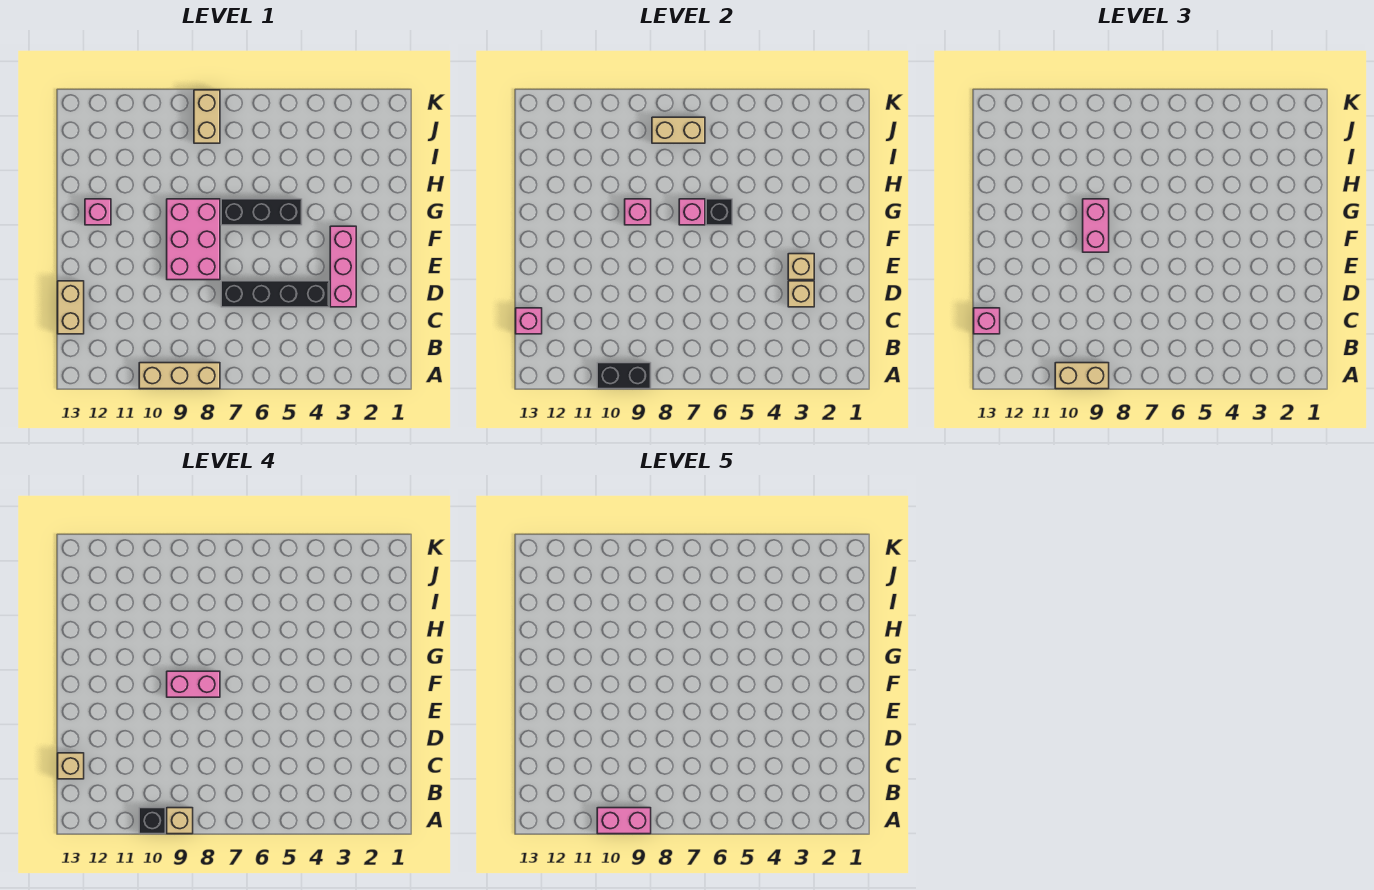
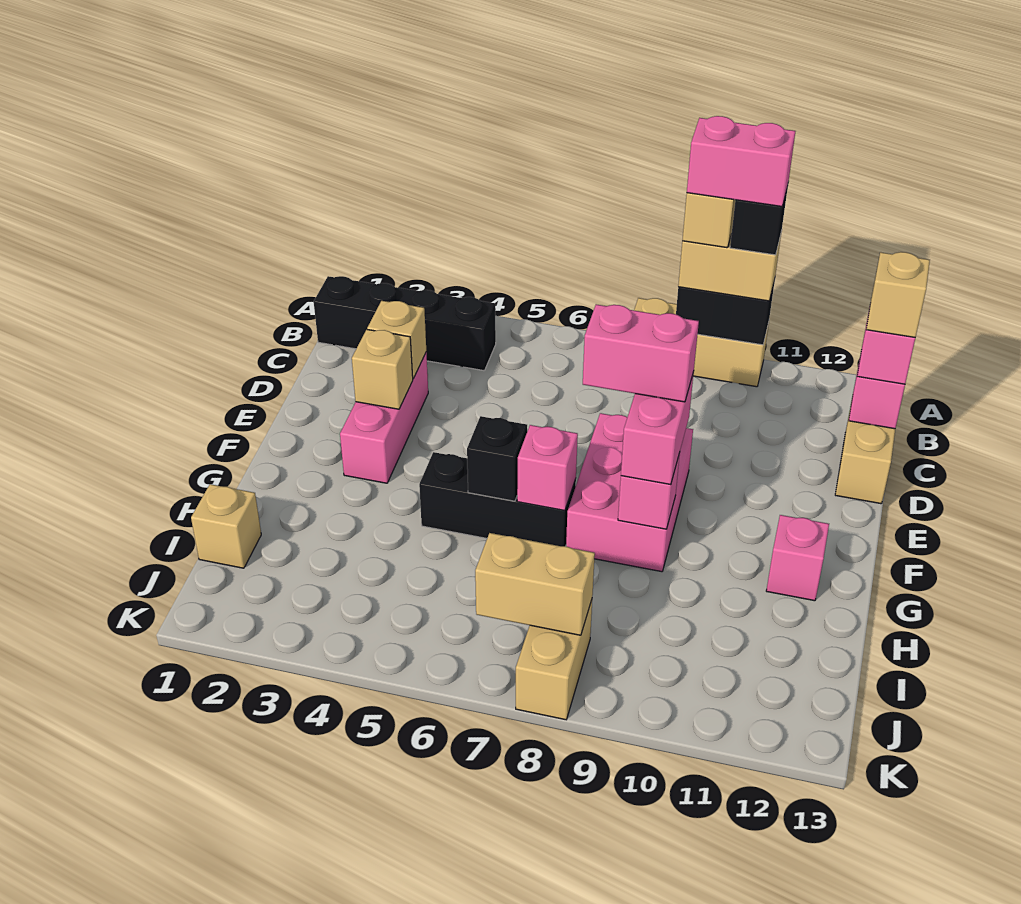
black 1x4 brick [221,281,329,307] -> black 1x4 brick moved to [314,276,496,371]
none -> tan 1x1 brick [191,484,261,568]

